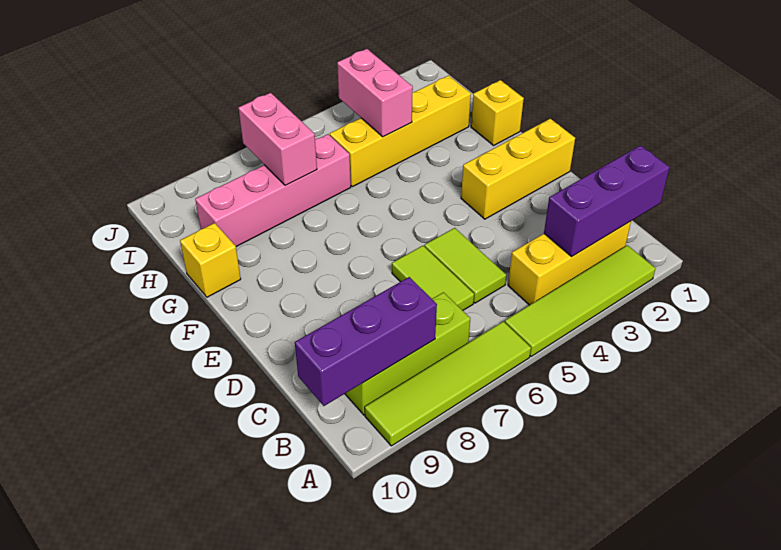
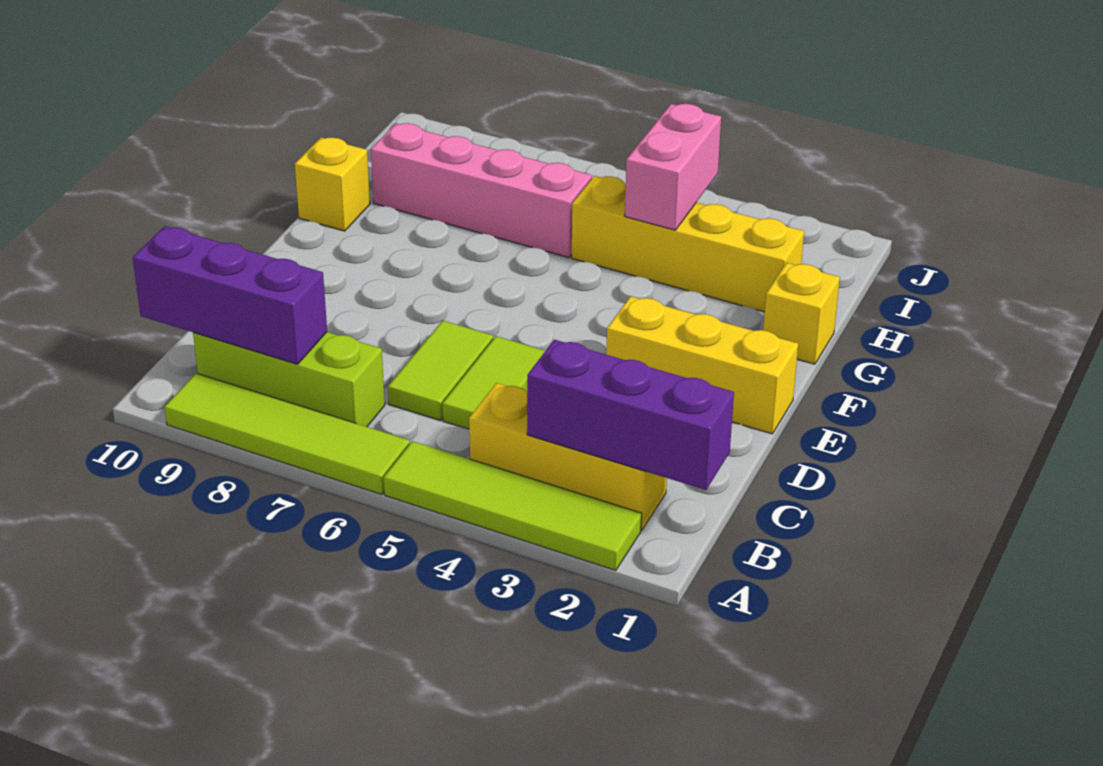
pink 1x2 brick [239,93,317,185] -> none

